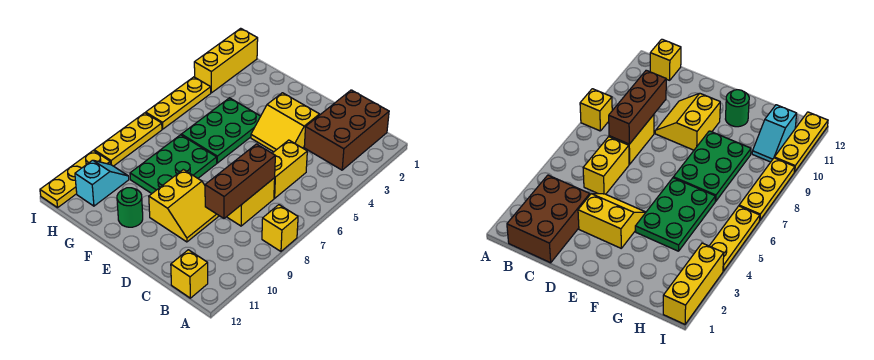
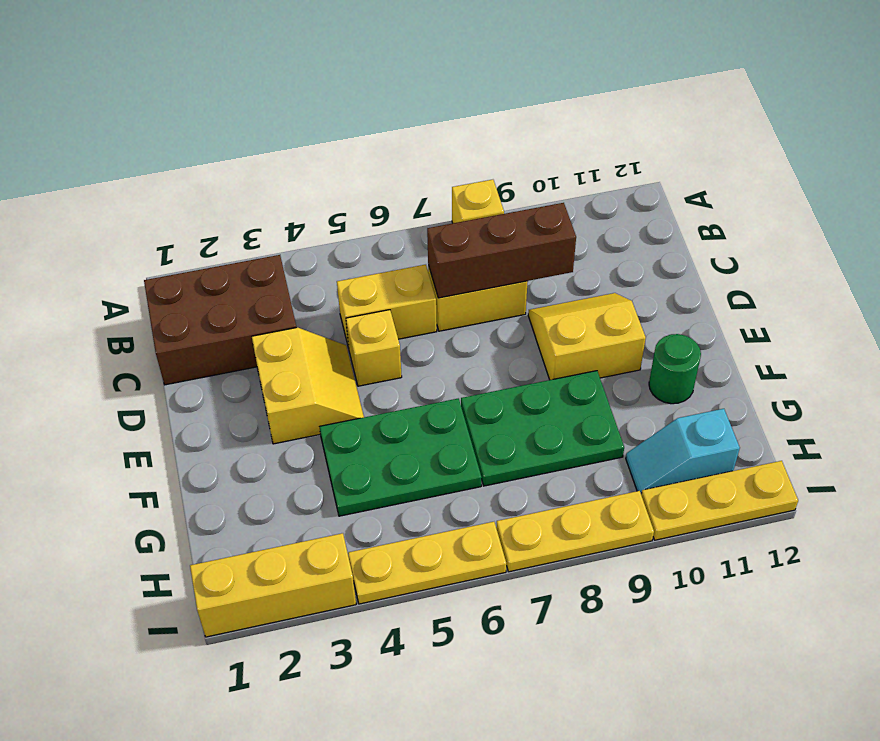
yellow 1x1 brick [171,250,208,298] -> yellow 1x1 brick moved to [346,310,402,386]

